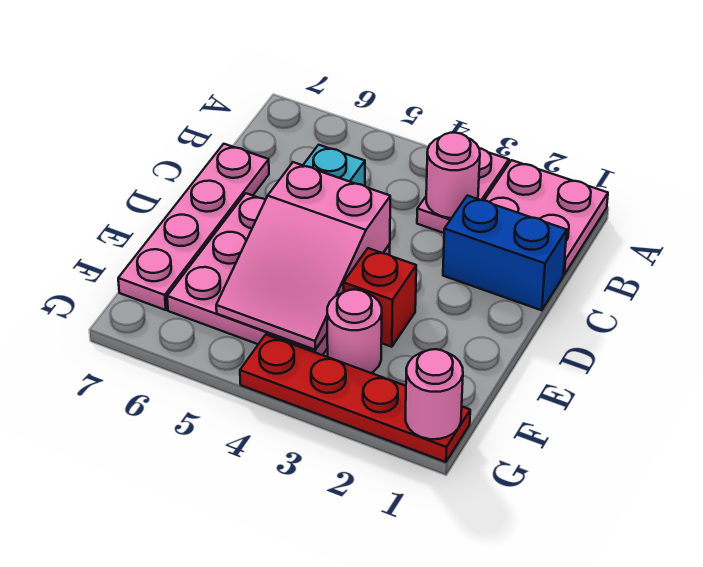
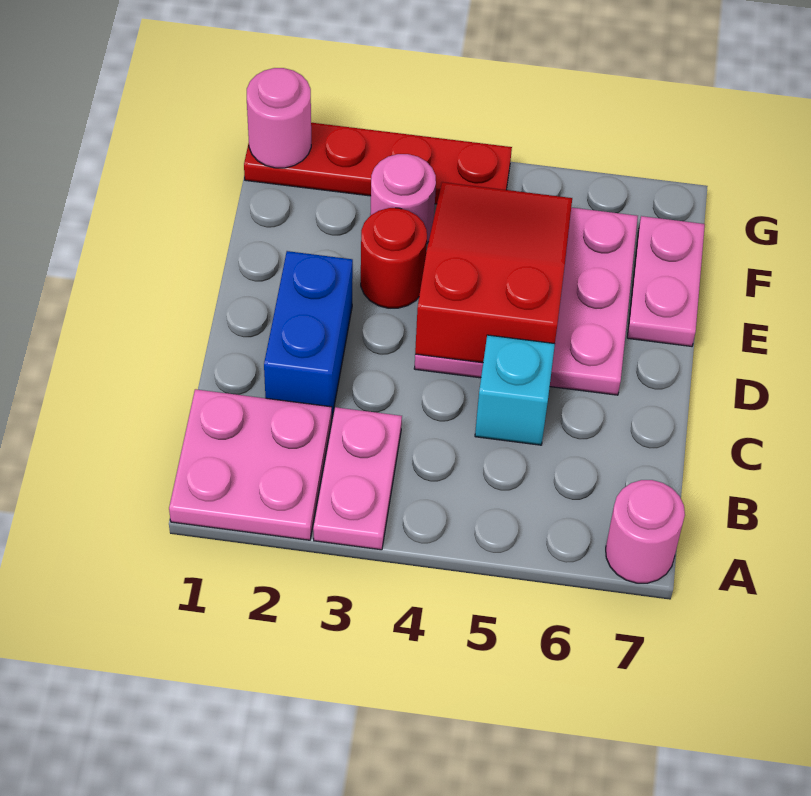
pink 1x1 round brick [426,133,480,218] -> pink 1x1 round brick moved to [606,480,685,583]
blue 1x2 brick [443,196,567,310] -> blue 1x2 brick turned to [264,251,353,416]
pink 1x4 plate [118,144,269,310] -> pink 1x2 plate [627,216,705,346]
pink 2x3 slope [216,162,390,350] -> red 2x3 slope [415,182,572,363]
red 1x1 brick [343,248,416,347] -> red 1x1 round brick [361,208,427,308]

